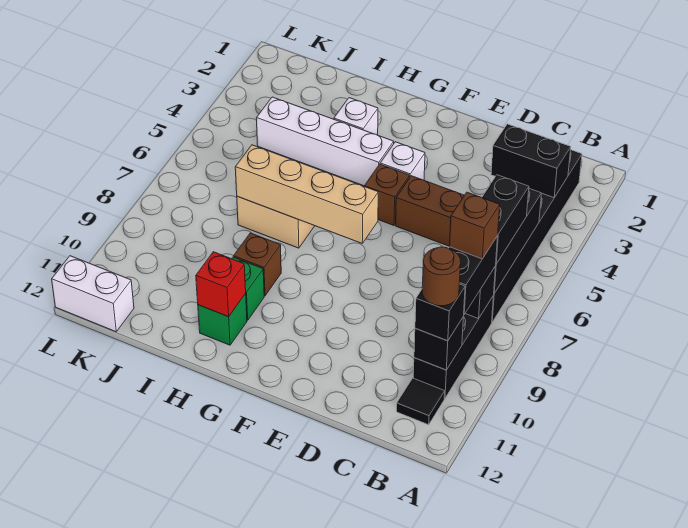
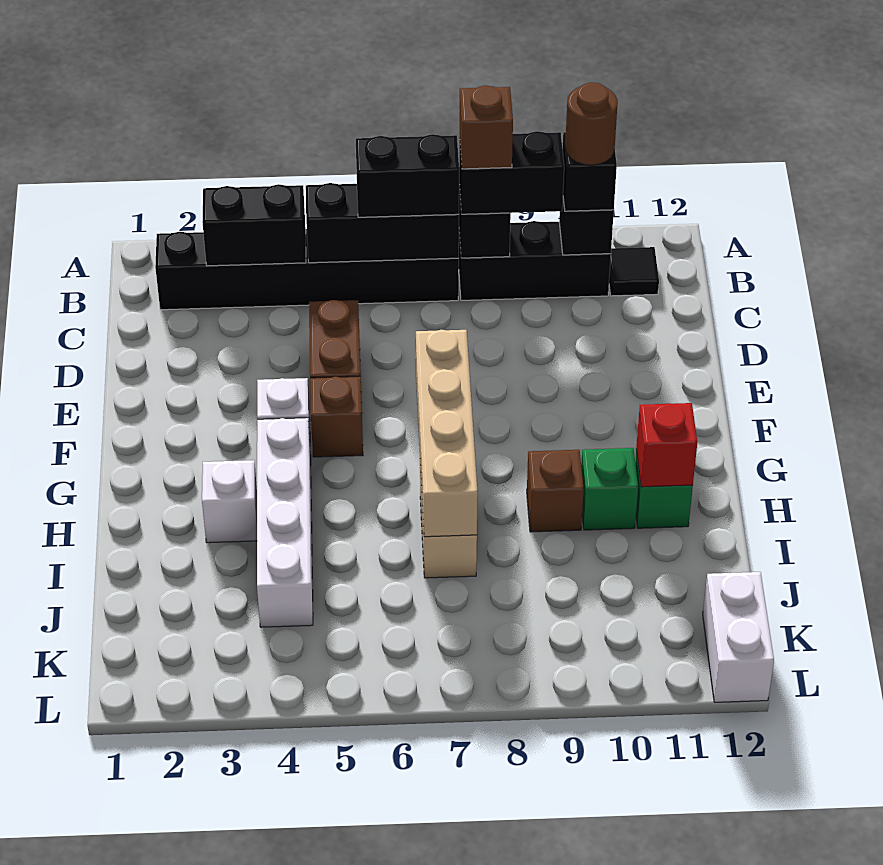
black 1x2 brick [491,124,571,198] -> black 1x2 brick turned to [202,184,306,266]

